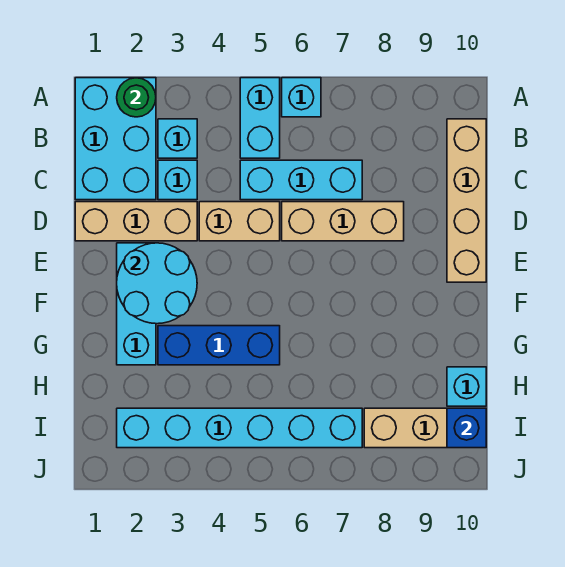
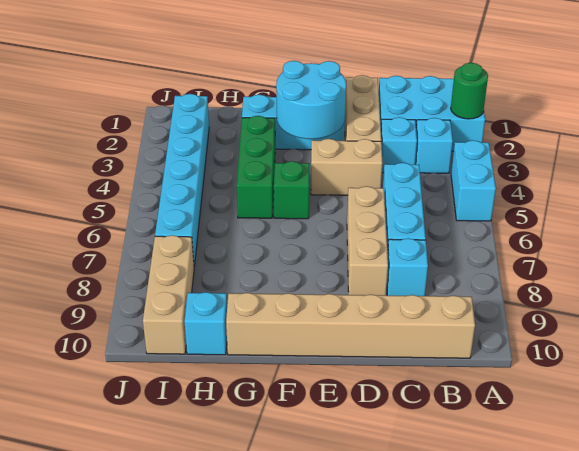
cyan 1x2 brick [240,78,280,158] -> cyan 1x2 brick turned to [451,140,496,221]
cyan 1x1 brick [282,78,321,117] -> cyan 1x1 brick moved to [387,238,428,296]
tan 1x4 brick [447,119,486,282] -> tan 1x6 brick [226,293,475,358]
tan 1x2 brick [199,202,280,241] -> tan 1x2 brick turned to [311,139,382,195]
none -> green 1x1 brick [274,161,309,219]
blue 1x3 brick [158,326,280,365] -> green 1x3 brick [237,116,275,218]
blue 1x1 brick [447,408,486,448] -> none

